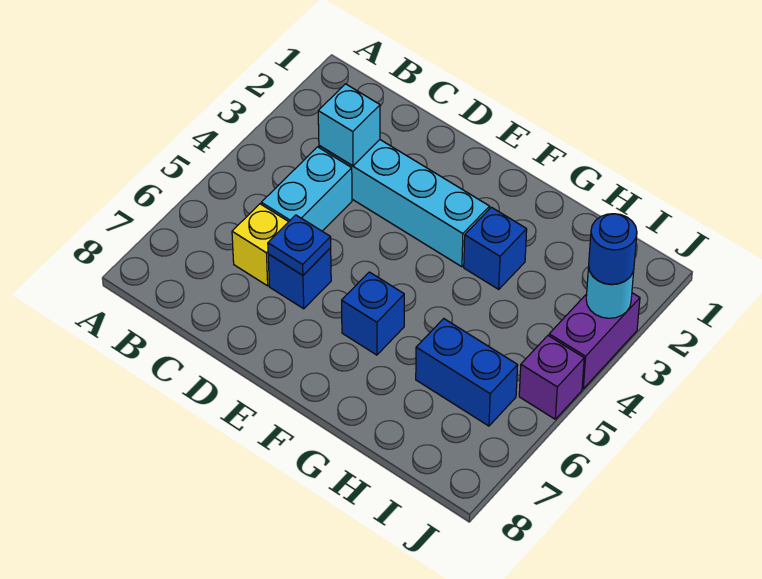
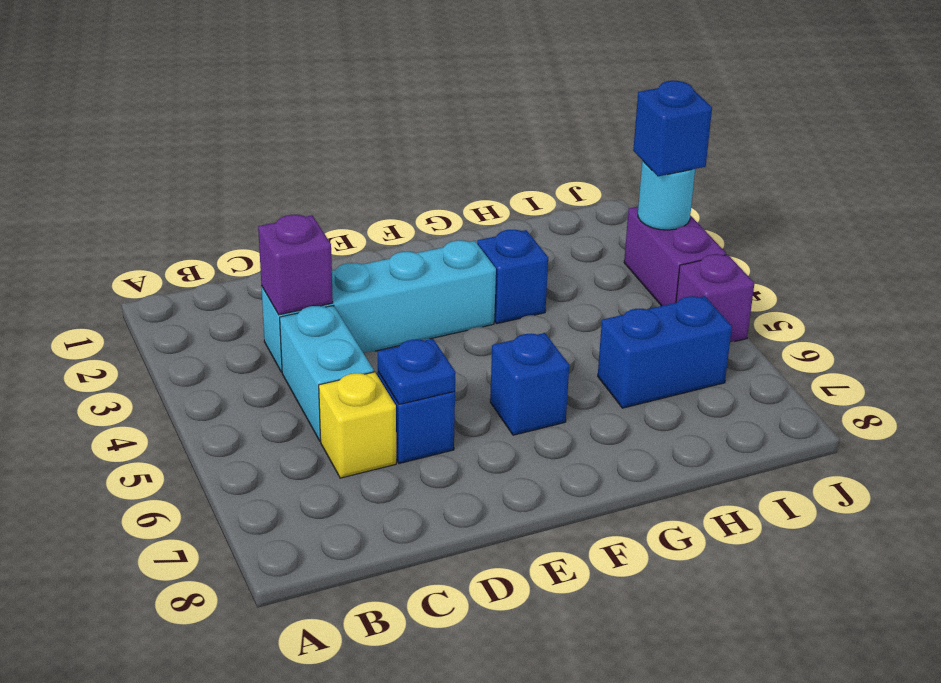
cyan 1x1 brick [318,84,380,166] -> purple 1x1 brick [258,215,333,315]
blue 1x1 round brick [589,214,637,284] -> blue 1x1 brick [633,81,712,176]

